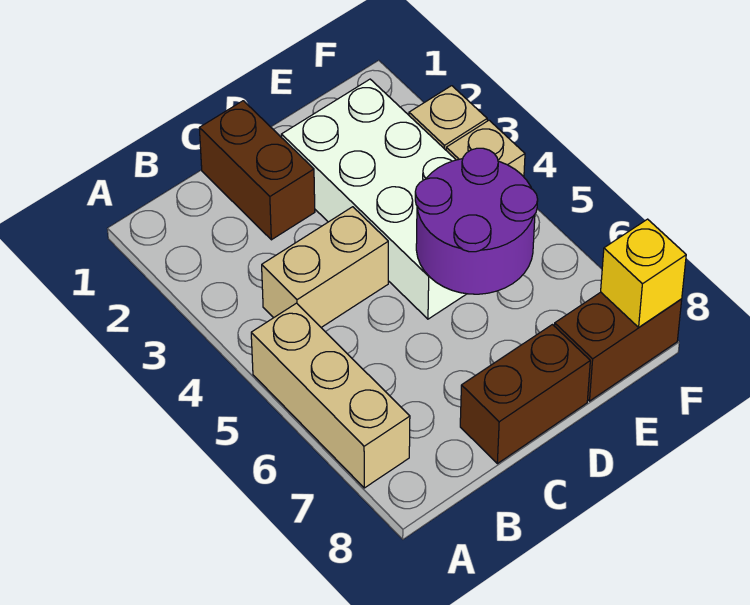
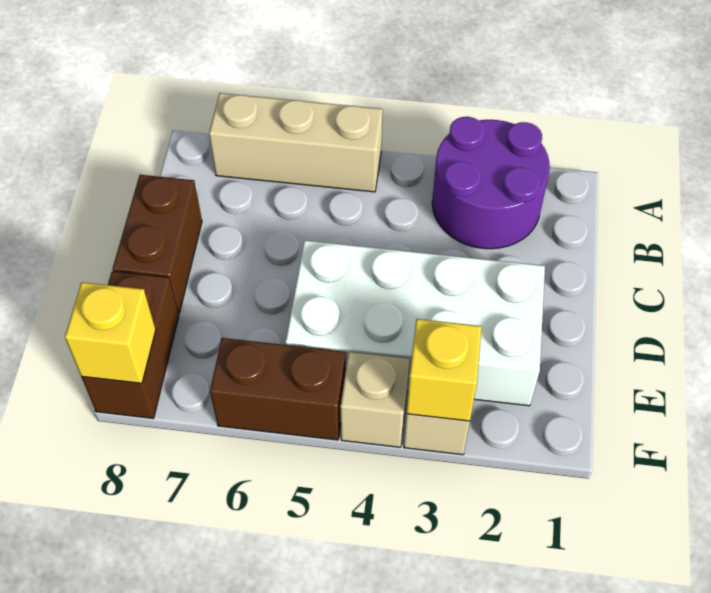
tan 1x2 brick [262,207,388,327] -> none
brown 1x2 brick [199,101,315,240] -> brown 1x2 brick moved to [210,338,346,440]
purple 2x2 round brick [415,148,538,294] -> purple 2x2 round brick moved to [432,117,550,249]
none -> yellow 1x1 brick [407,319,482,421]

